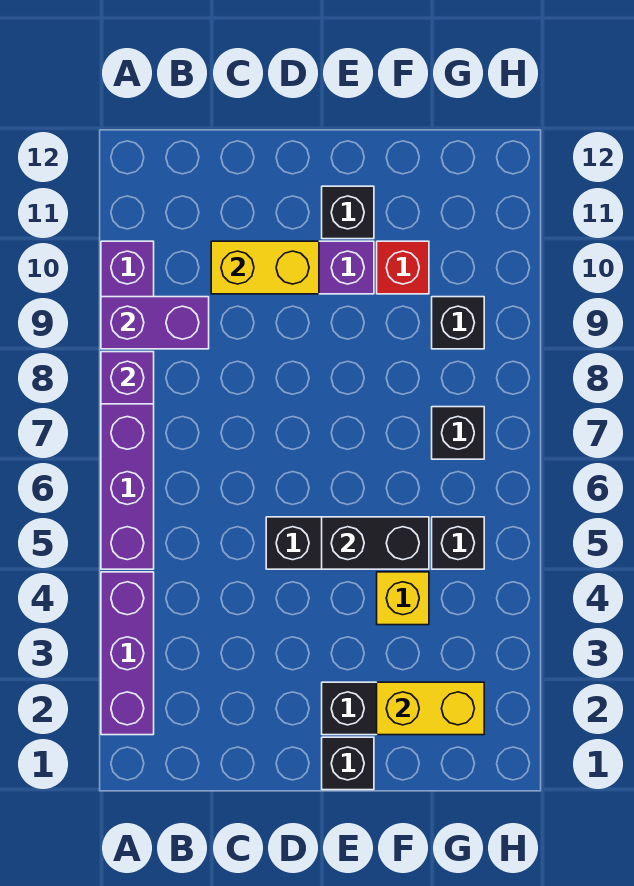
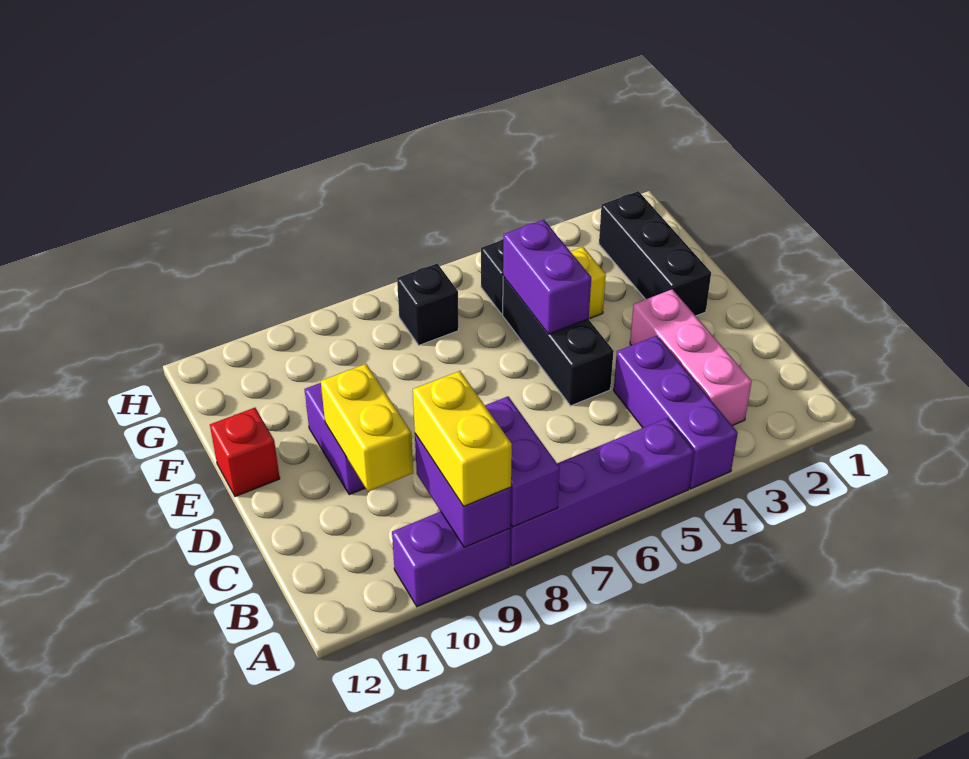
purple 1x3 brick [101,572,154,735] -> purple 1x3 brick turned to [614,336,738,489]
purple 1x1 brick [101,352,154,404] -> purple 1x2 brick [485,397,560,527]
none -> pink 1x3 brick [630,289,752,426]
black 1x1 brick [322,737,374,790] -> none
black 1x2 brick [322,517,429,569] -> purple 1x2 brick [503,220,591,334]
black 1x1 brick [322,186,374,239] -> none
yellow 1x2 brick [377,682,484,735] -> yellow 1x2 brick moved to [413,371,512,506]
red 1x1 brick [377,241,429,294] -> red 1x1 brick moved to [210,408,280,497]
black 1x1 brick [432,297,484,349] -> none

